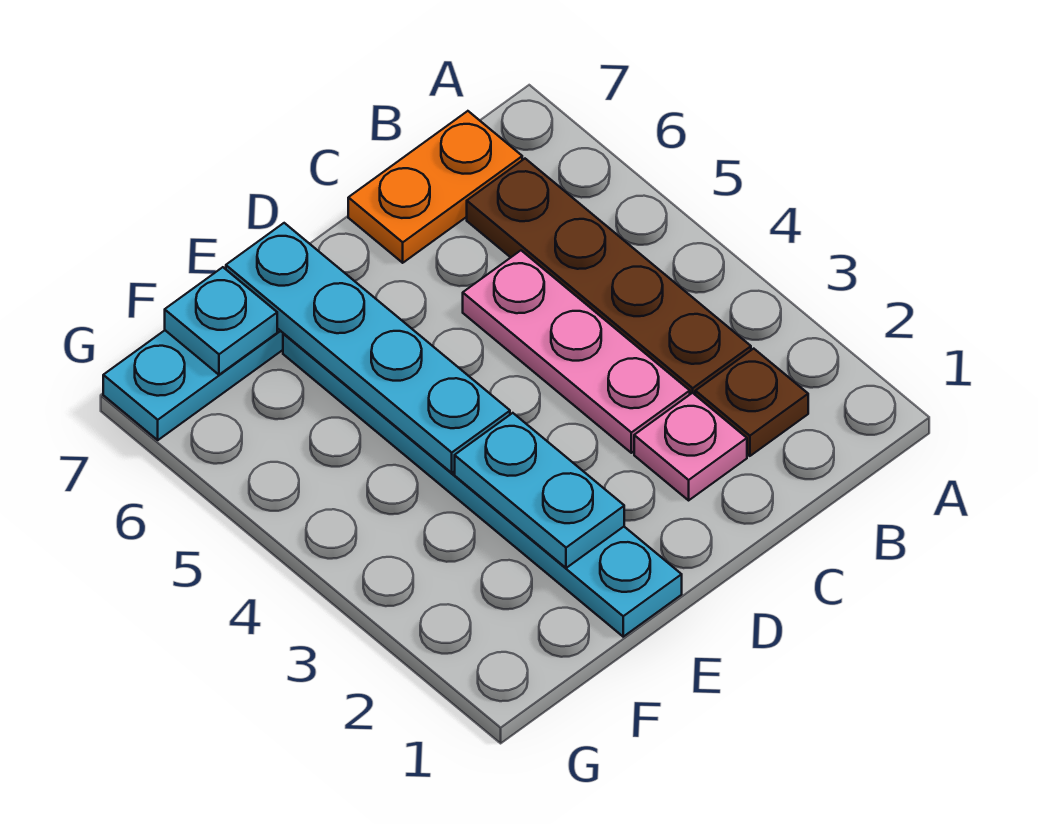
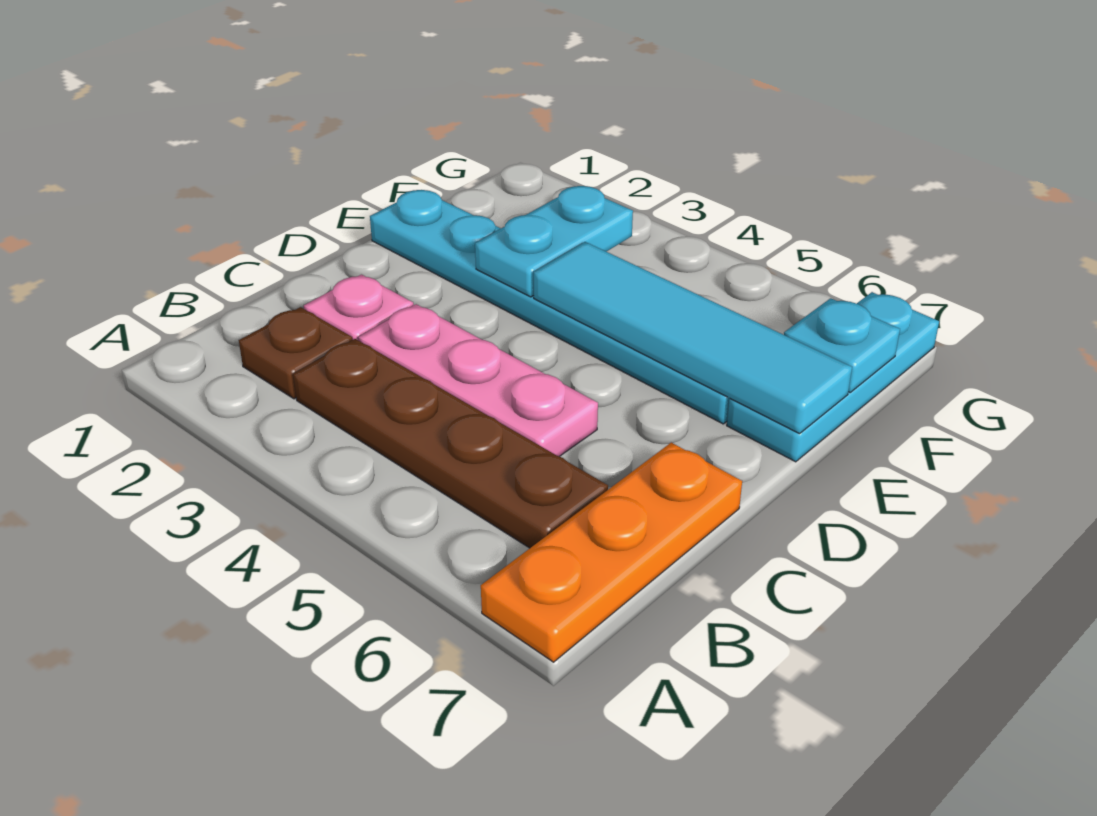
orange 1x2 plate [348,111,522,263] -> orange 1x3 plate [481,443,742,662]
cyan 1x2 plate [455,413,624,568] -> cyan 1x2 plate turned to [475,186,633,297]
cyan 1x4 plate [226,223,510,473] -> cyan 1x4 tile [534,242,852,434]

